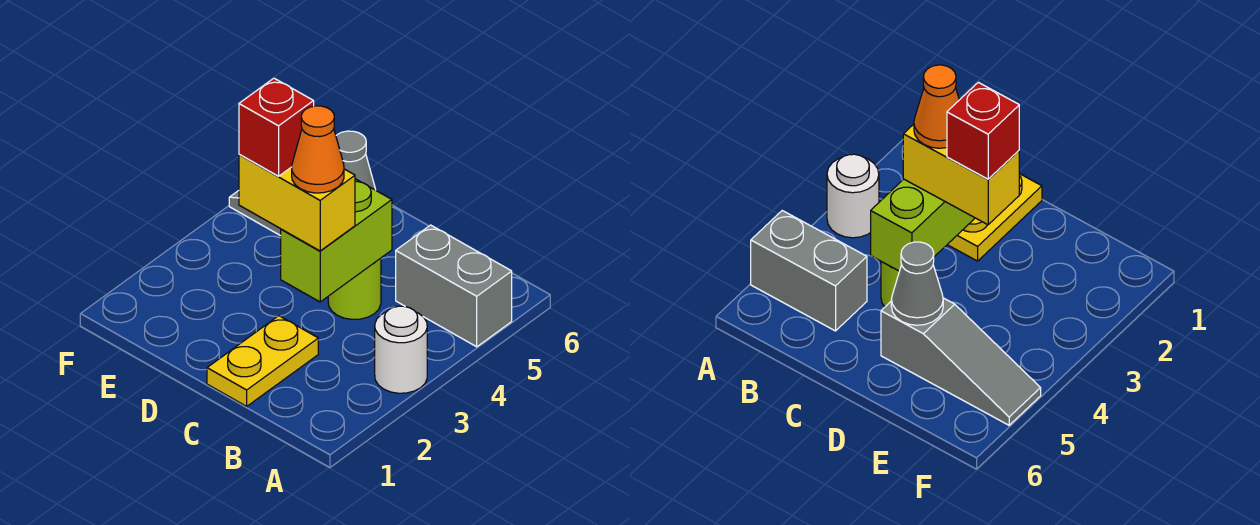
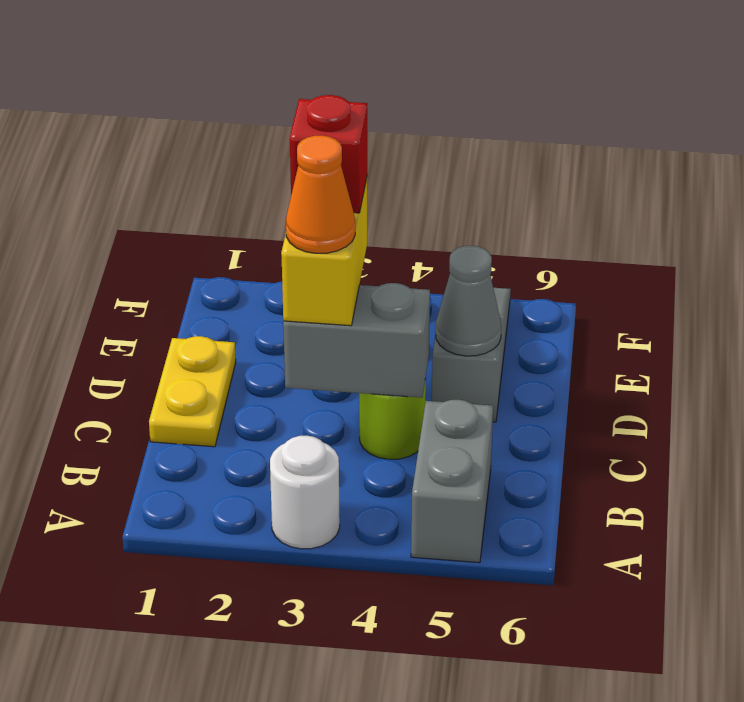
yellow 1x2 plate [207,316,318,406] -> yellow 1x2 plate turned to [149,336,236,447]
lime 1x2 brick [281,179,392,302] -> grey 1x2 brick [283,283,430,398]

